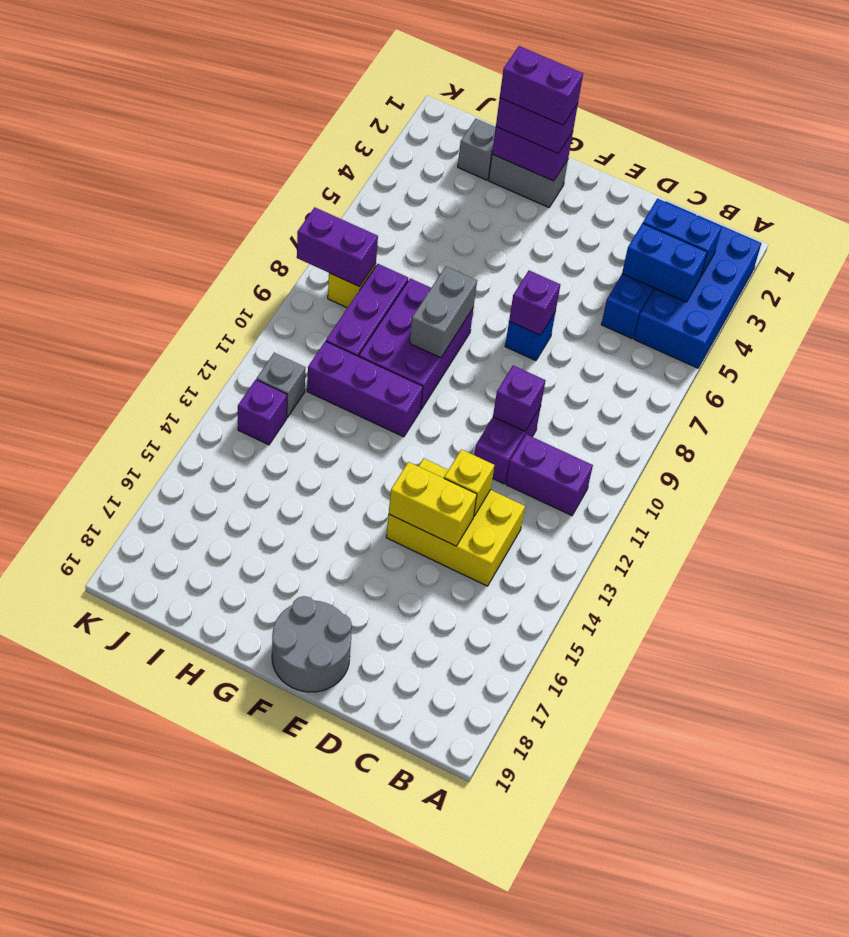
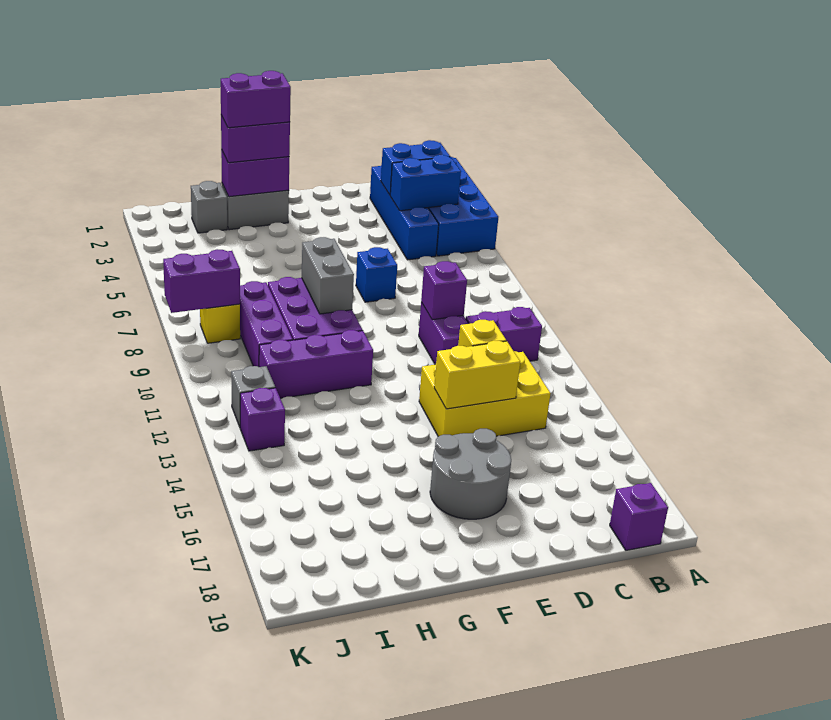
purple 1x1 brick [509,271,560,335] -> purple 1x1 brick moved to [610,483,668,550]
grey 2x2 round brick [272,596,352,692] -> grey 2x2 round brick moved to [430,429,511,519]

